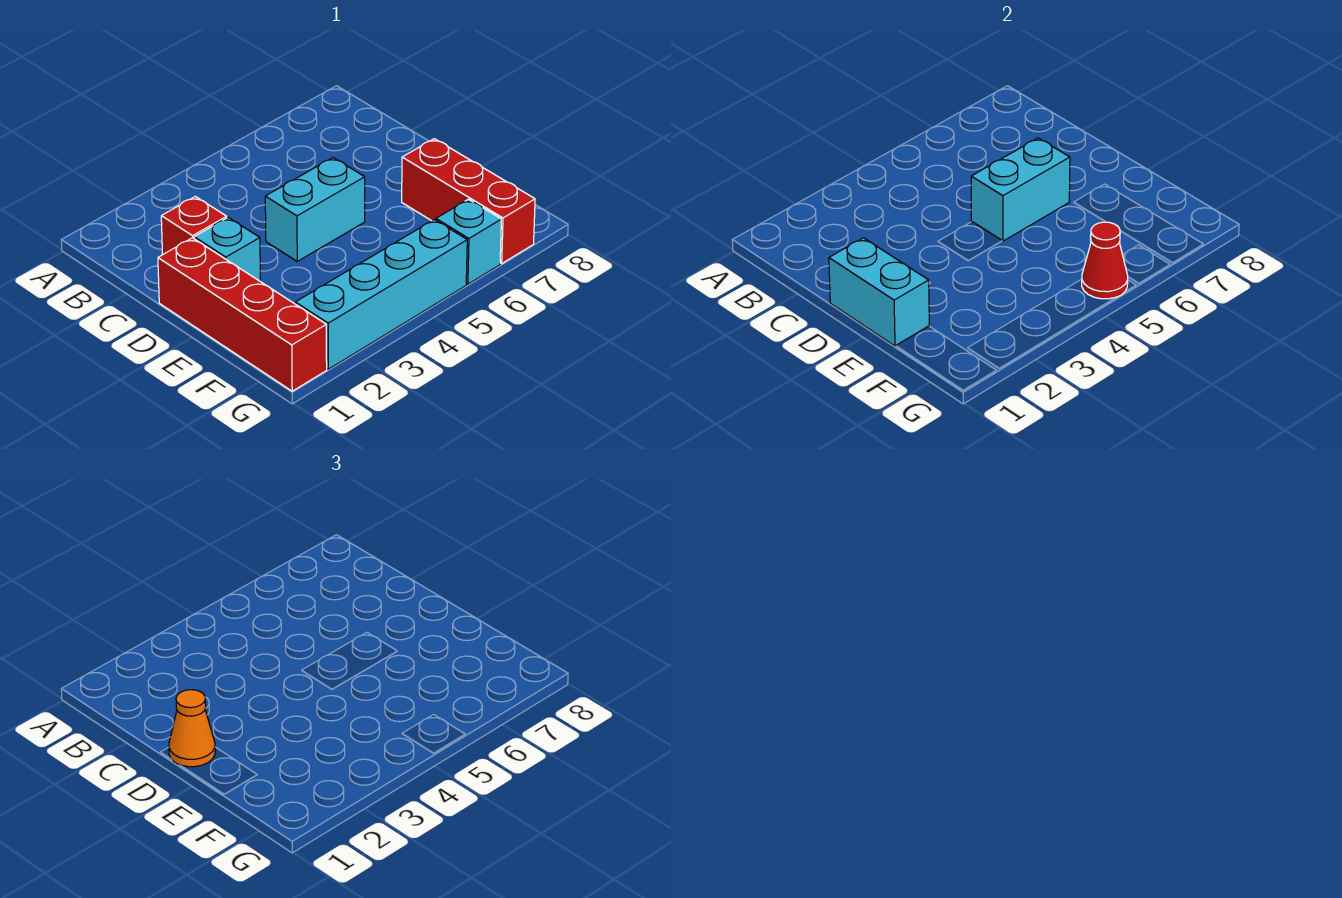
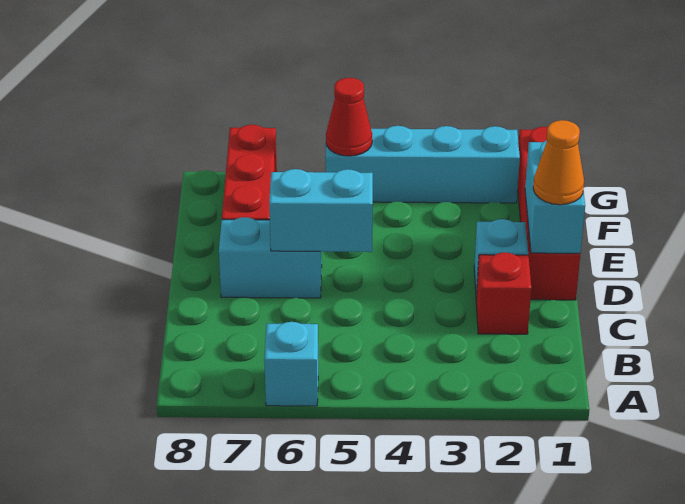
cyan 1x2 brick [265,158,365,261] -> cyan 1x2 brick moved to [219,217,322,298]
cyan 1x1 brick [436,199,501,284] -> cyan 1x1 brick moved to [264,322,318,406]

